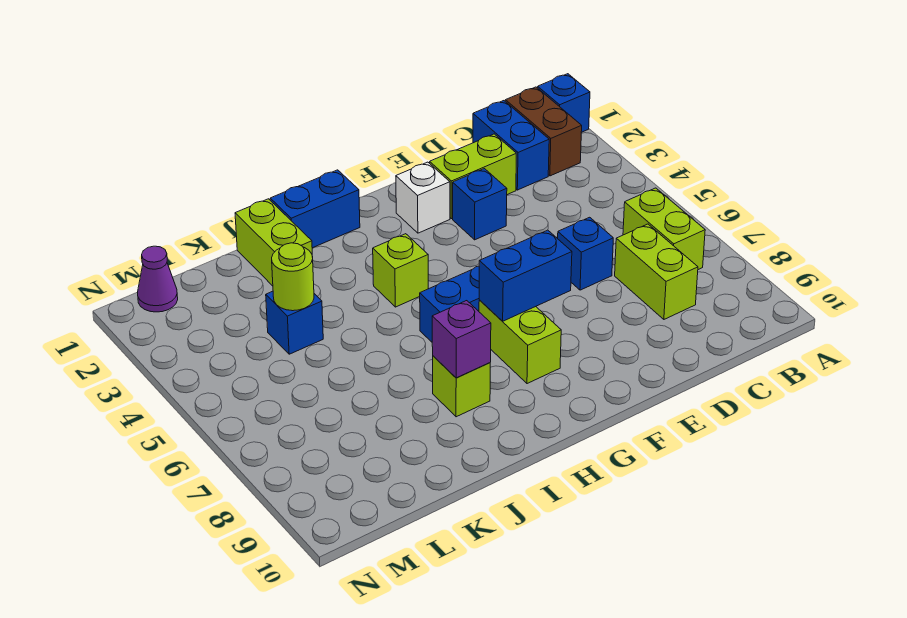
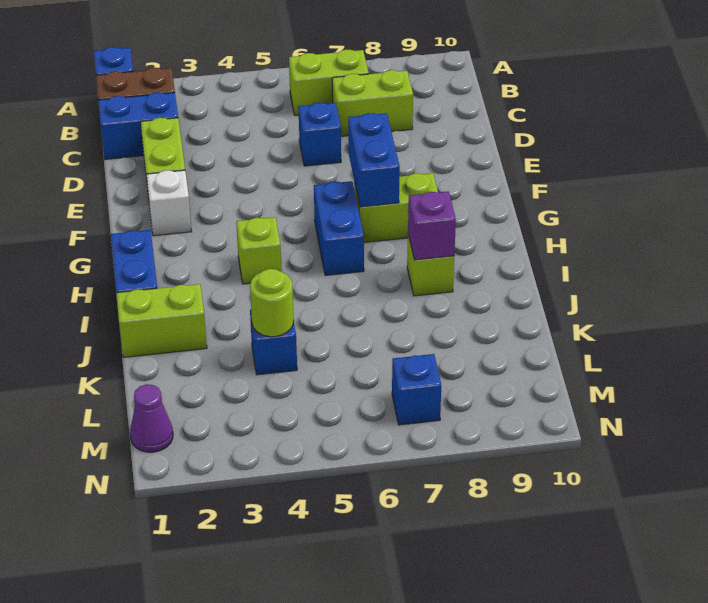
blue 1x1 brick [453,169,507,240] -> blue 1x1 brick moved to [392,354,441,425]

